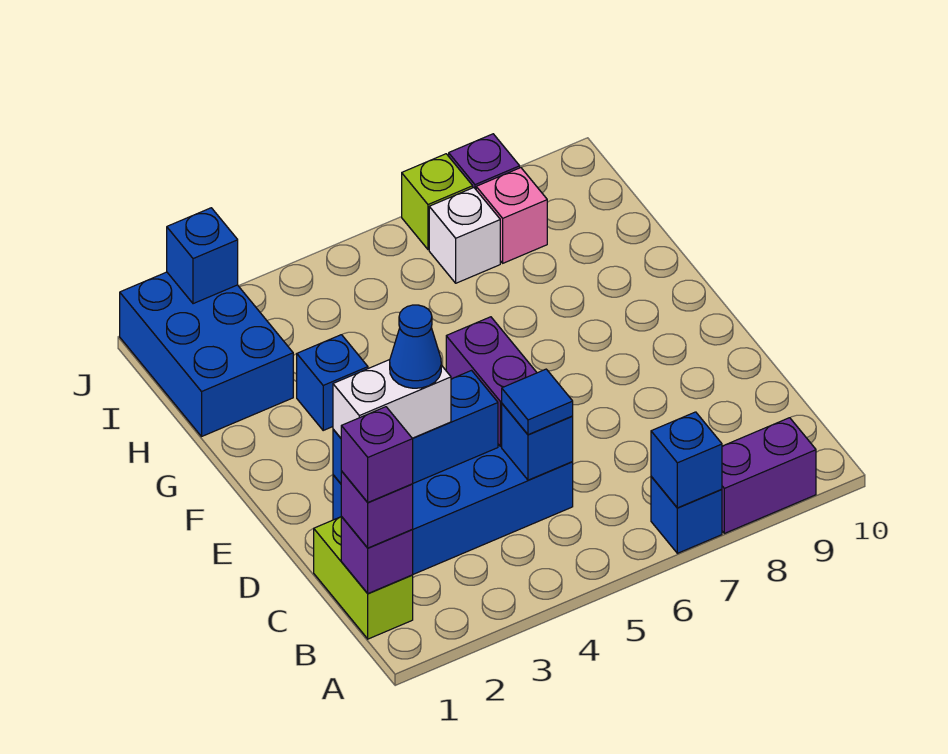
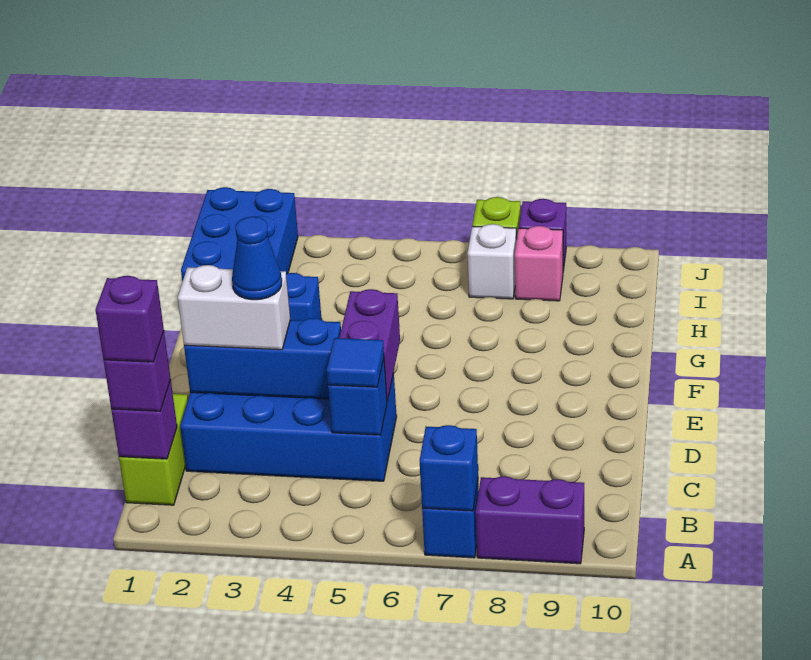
blue 1x1 brick [167,208,238,304] -> none

